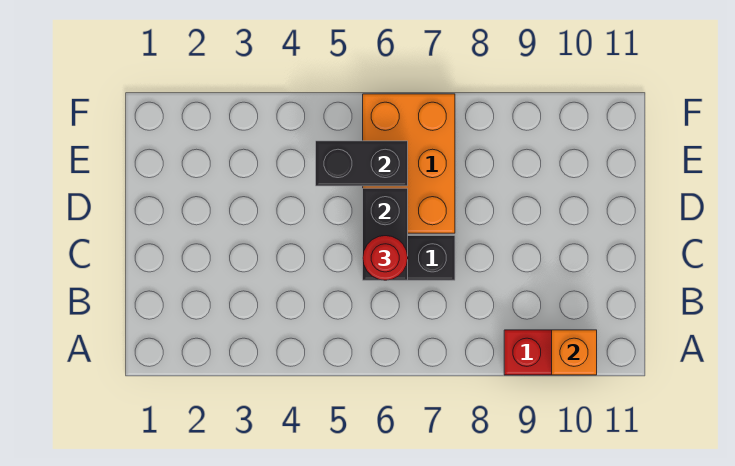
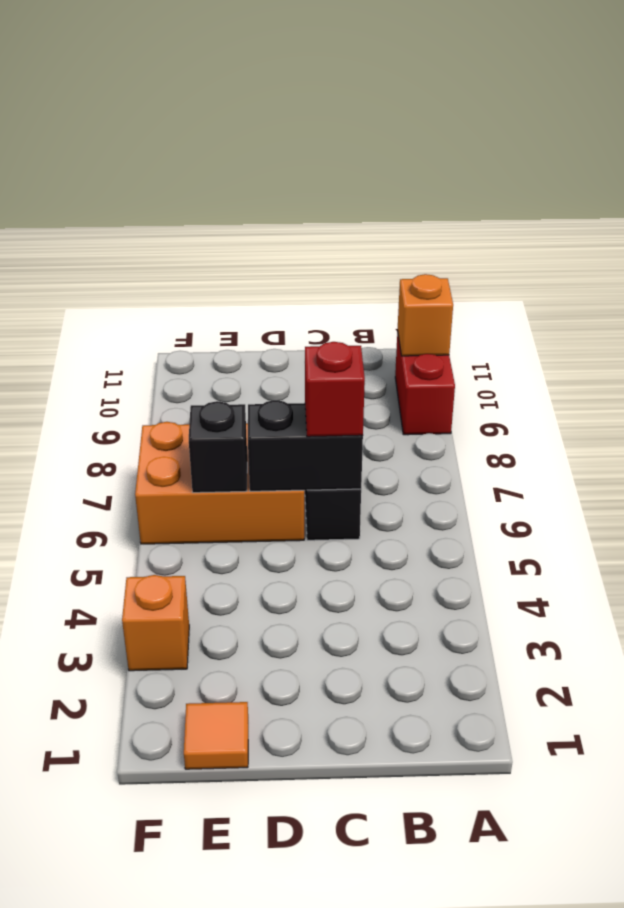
red 1x1 round brick [363,236,408,280] -> red 1x1 brick [305,342,365,437]
none -> orange 1x1 tile [184,702,248,769]
black 1x2 brick [316,141,408,186] -> black 1x1 brick [189,401,247,493]
none -> orange 1x1 brick [122,575,189,671]

